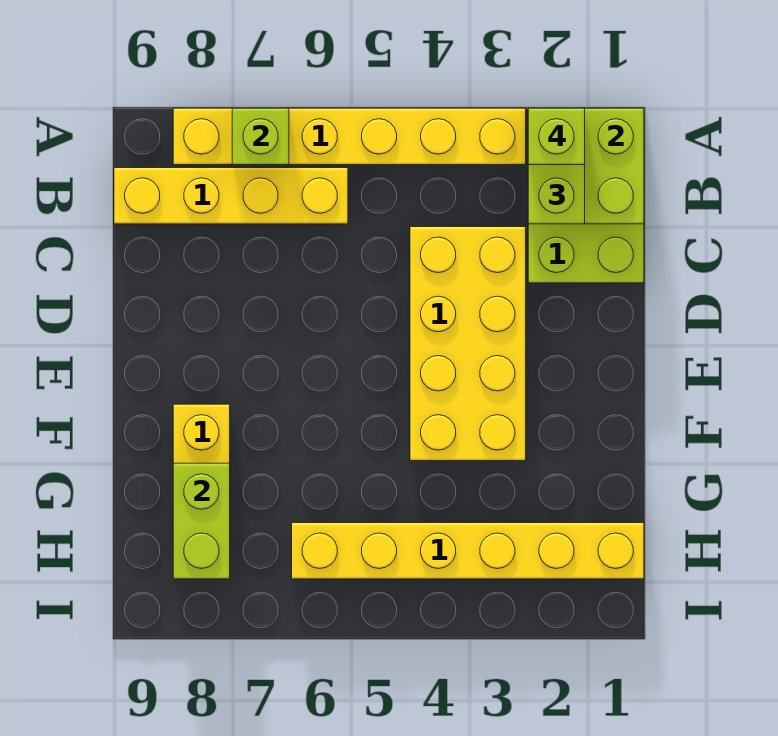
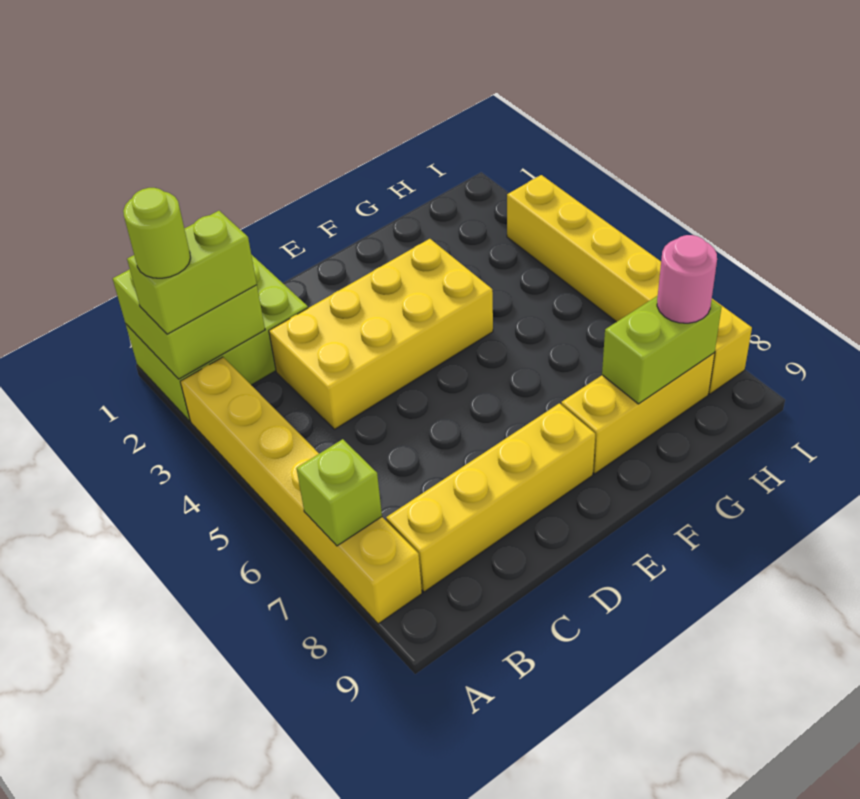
lime 1x1 brick [528,108,585,165] -> lime 1x1 round brick [123,188,191,278]
yellow 1x4 brick [114,168,348,224] -> yellow 1x4 brick turned to [386,403,595,592]
yellow 1x6 brick [292,523,644,579] -> yellow 1x6 brick moved to [507,175,752,394]
none -> pink 1x1 round brick [657,235,717,323]

